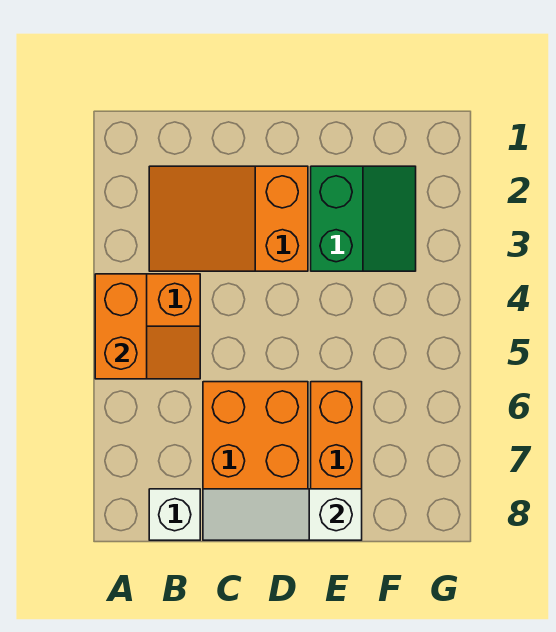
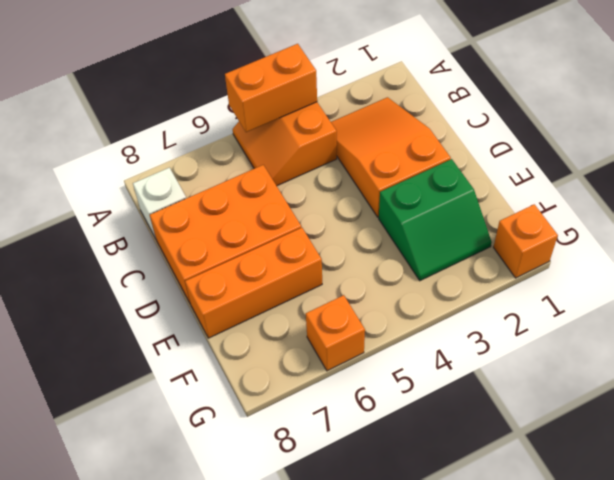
white 1x3 slope [203,489,362,540] -> none
none -> orange 1x1 brick [493,204,558,278]
none -> orange 1x1 brick [306,295,365,371]

